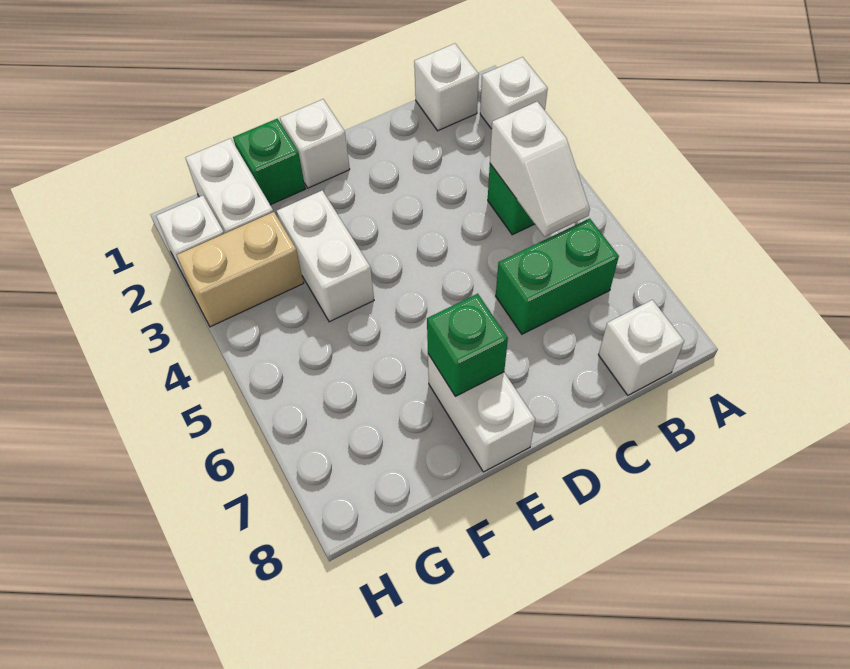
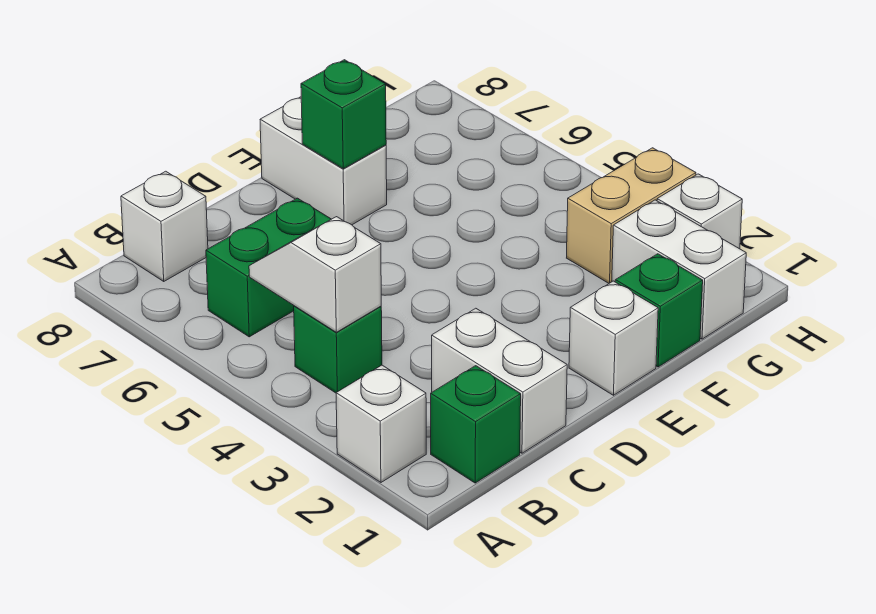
white 1x1 brick [414,44,479,131] -> green 1x1 brick [431,366,521,483]
white 1x2 brick [277,190,374,322] -> white 1x2 brick moved to [432,308,567,453]

